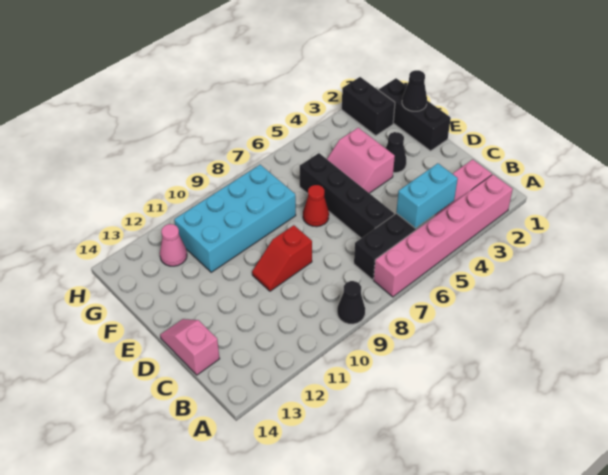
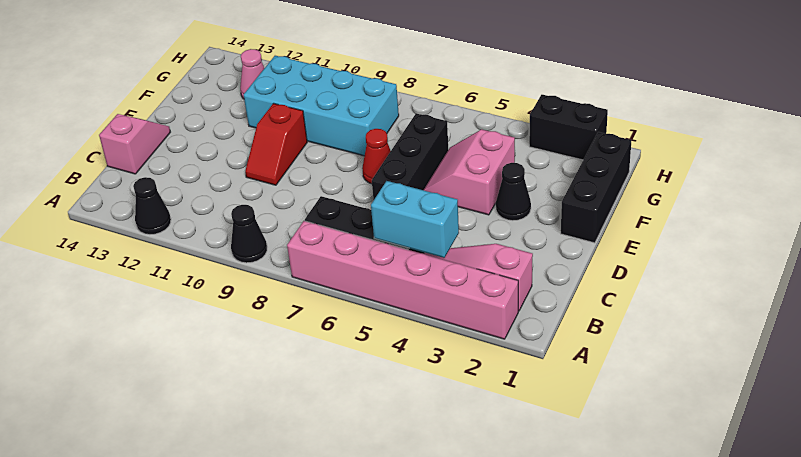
black 1x4 brick [300,153,394,238] -> black 1x3 brick [372,114,448,200]
red 1x2 slope [252,225,312,291] -> red 1x2 slope turned to [245,103,307,185]
black 1x1 cone [402,70,427,111] -> black 1x1 cone moved to [133,177,171,235]
black 1x2 brick [342,77,395,136] -> black 1x2 brick turned to [529,95,608,160]

